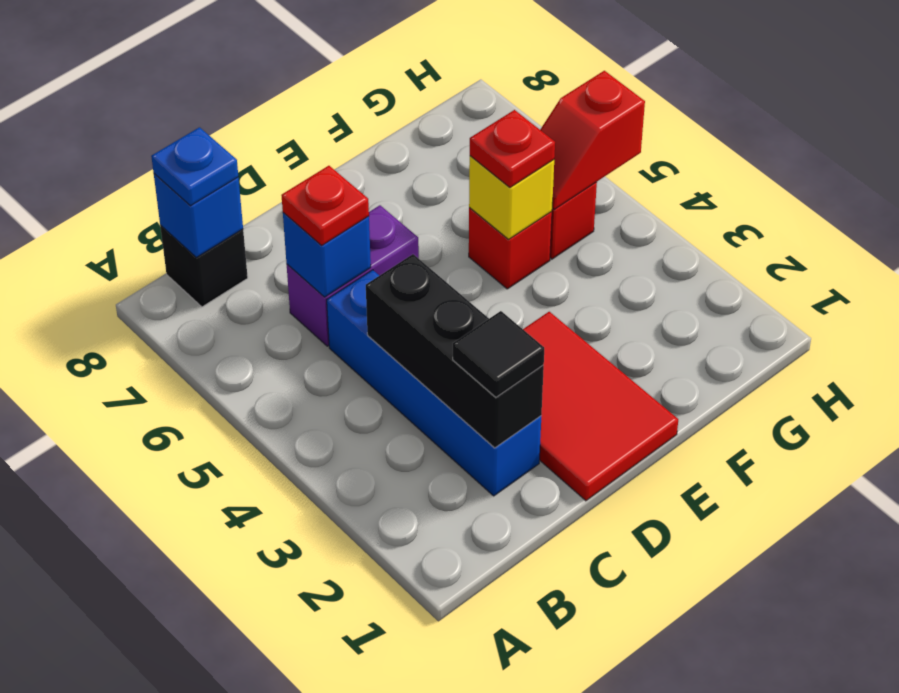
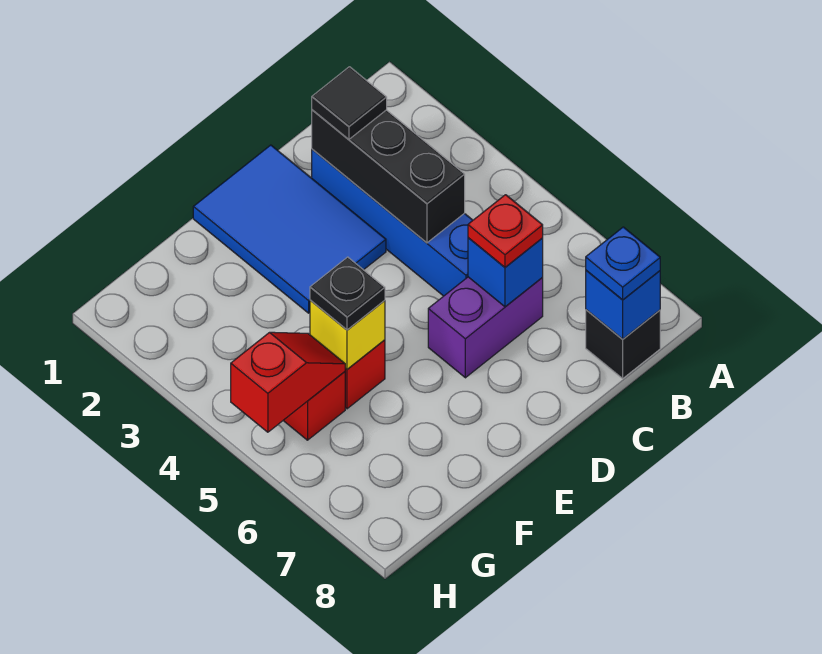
red 2x3 tile [523,312,678,501] -> blue 2x3 tile [193,145,386,313]
red 1x1 plate [470,110,555,187] -> black 1x1 plate [310,257,385,330]

